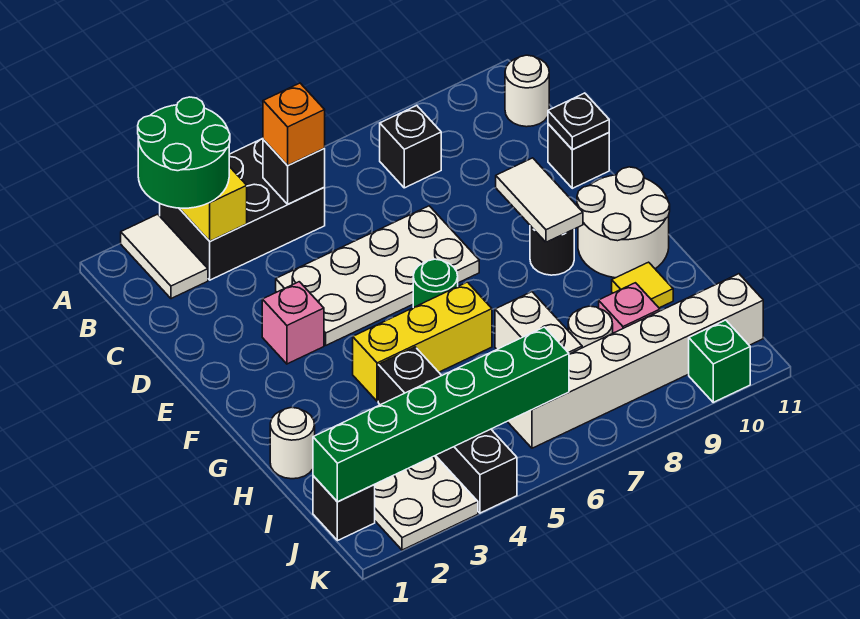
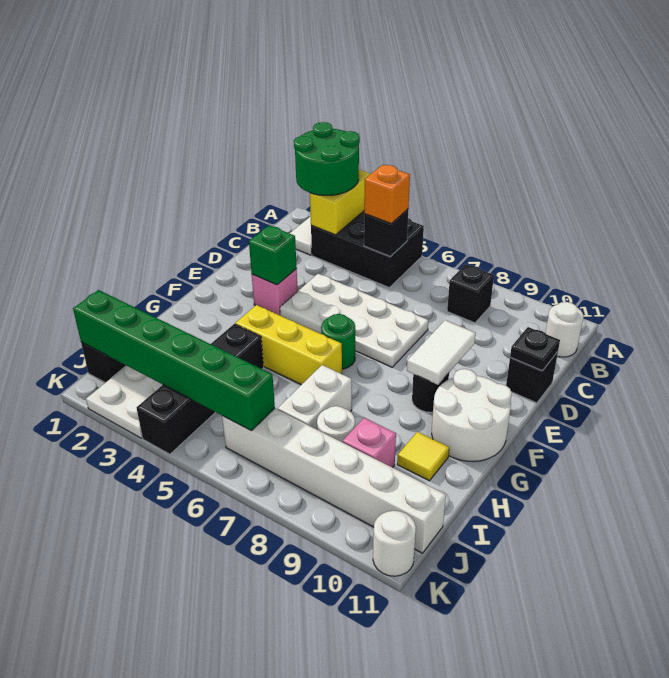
white 1x1 round brick [270,407,315,479] -> white 1x1 round brick moved to [373,511,416,576]
green 1x1 brick [689,320,750,402] -> green 1x1 brick moved to [249,225,297,285]

